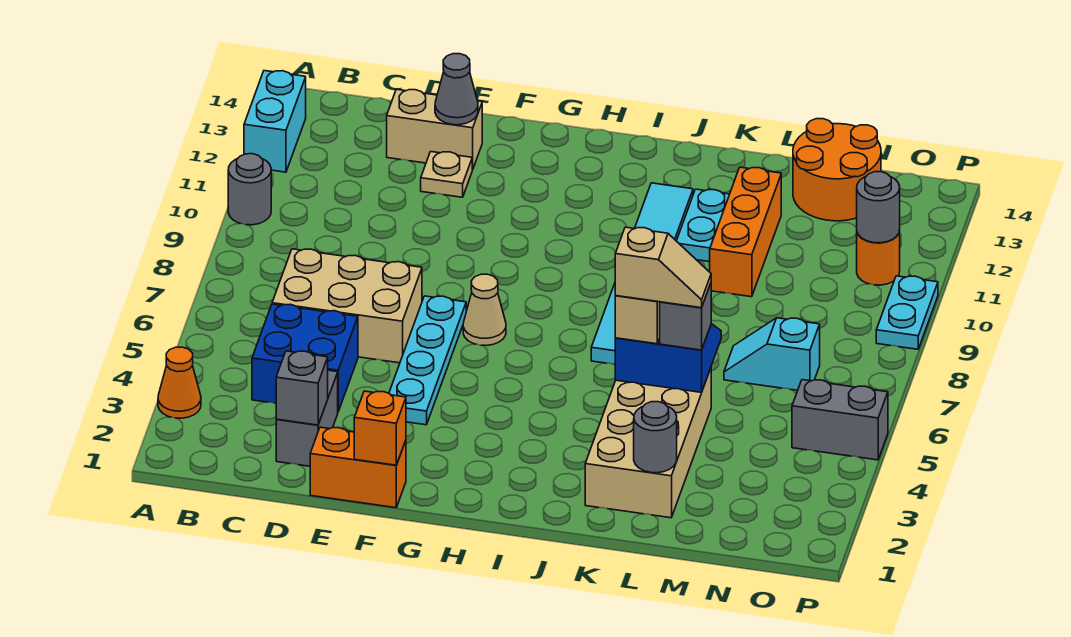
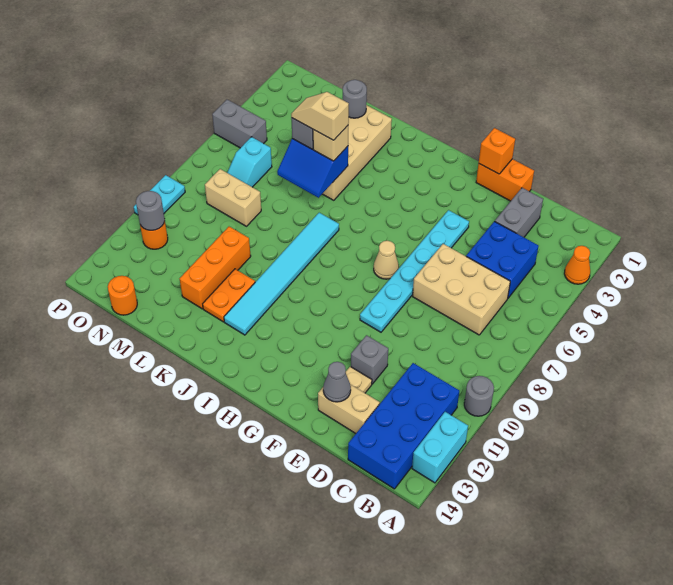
none -> blue 2x4 brick [348,363,459,489]
grey 1x1 brick [276,351,328,425] -> grey 1x1 brick moved to [351,335,388,384]
cyan 1x4 plate [389,296,466,425] -> cyan 1x6 plate [360,210,469,332]
cyan 1x2 plate [677,189,730,262] -> orange 1x2 plate [203,269,255,322]
cyan 1x2 slope [724,318,820,390] -> cyan 1x2 slope turned to [227,137,272,187]
none -> tan 1x2 brick [205,169,261,226]
orange 2x2 round brick [793,119,881,221] -> orange 1x1 round brick [108,276,137,315]

